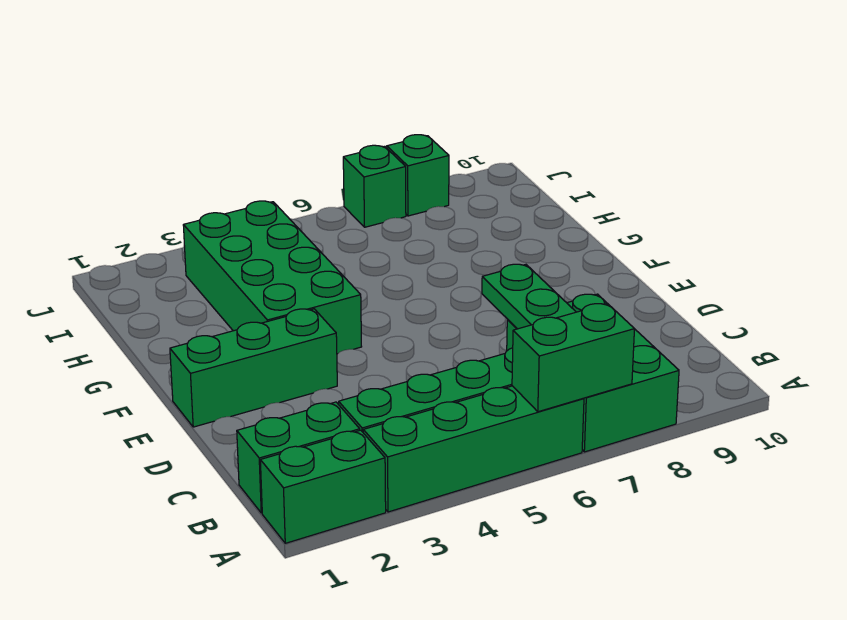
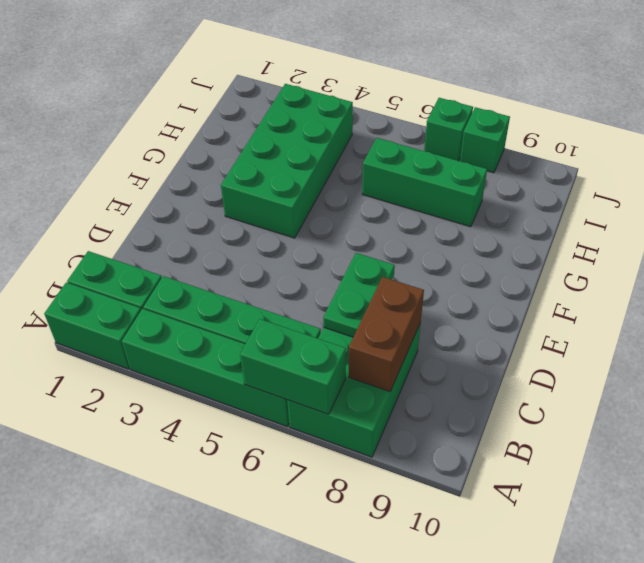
none -> brown 1x2 brick [349,277,424,391]
green 1x3 brick [170,309,337,427] -> green 1x3 brick moved to [362,138,487,227]

